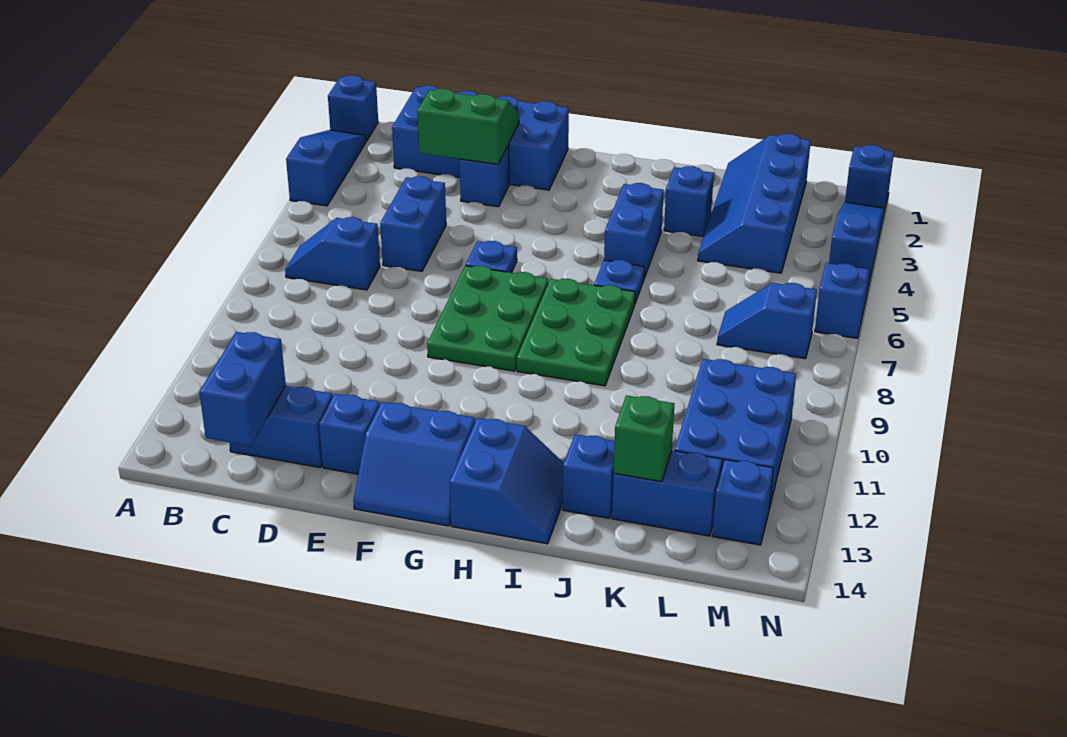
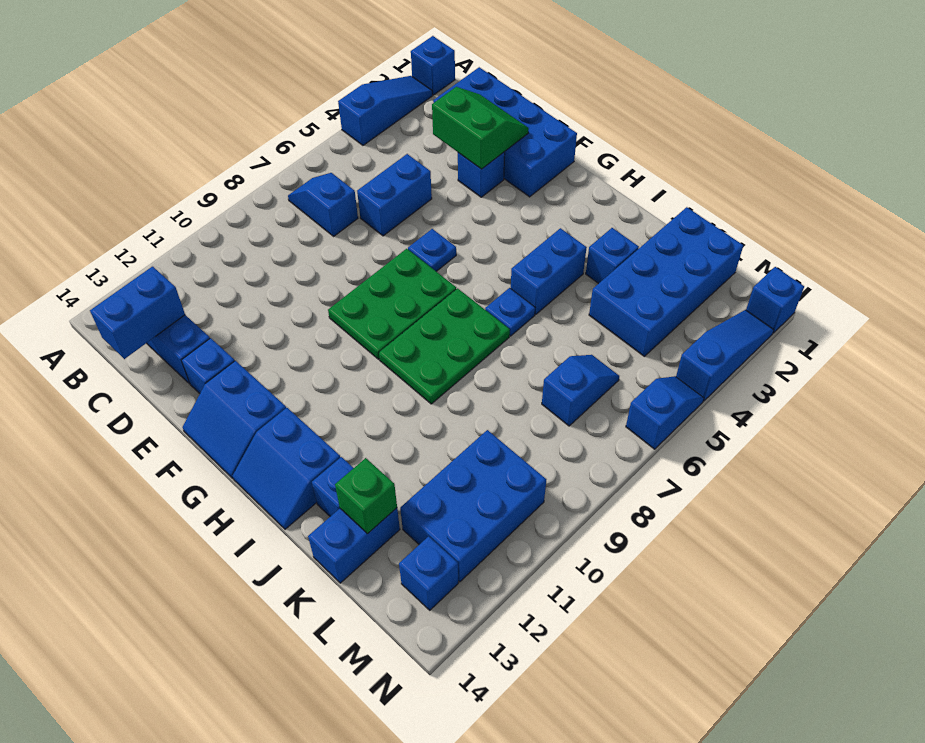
blue 2x2 slope [450,418,564,544] -> blue 2x2 slope turned to [233,408,340,529]
blue 2x4 slope [698,134,811,273] -> blue 2x4 brick [589,207,743,356]
blue 1x2 brick [612,451,722,536] -> blue 1x2 brick turned to [308,508,400,583]
blue 1x2 slope [717,283,817,359] -> blue 1x2 slope turned to [542,355,619,426]

